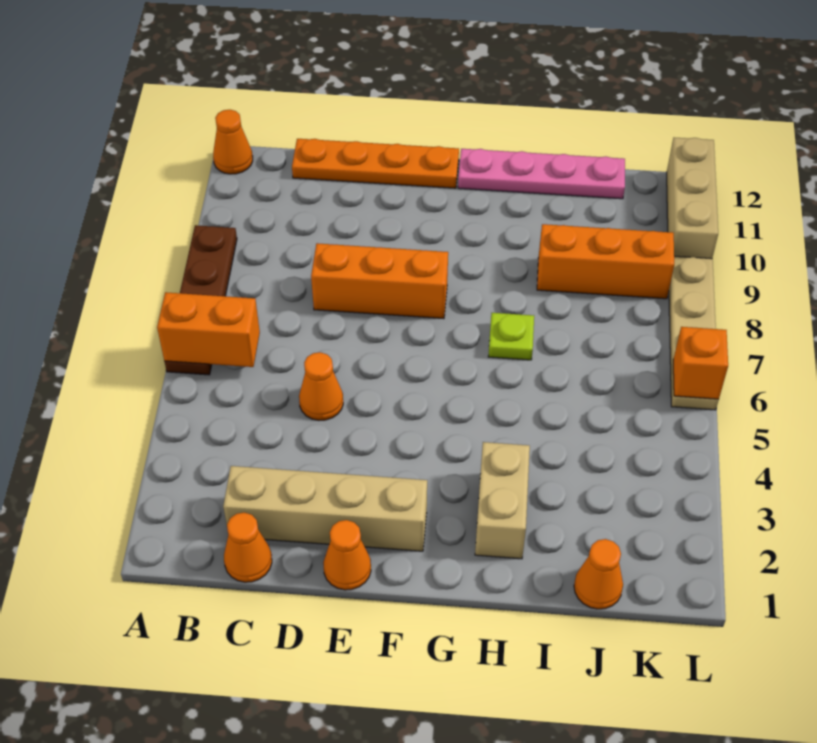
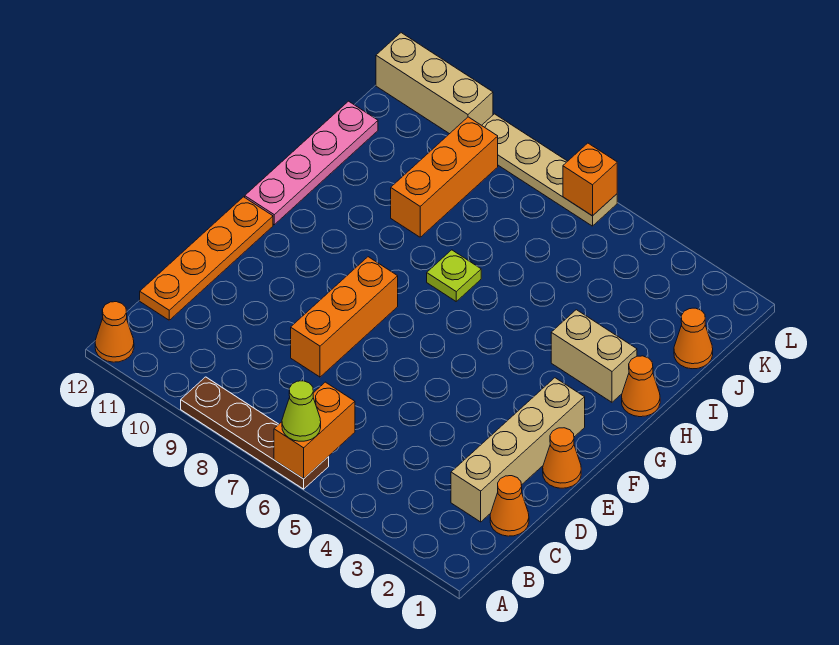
none -> lime 1x1 cone [282,381,321,441]
orange 1x1 cone [299,352,343,420] -> orange 1x1 cone moved to [622,356,660,417]

